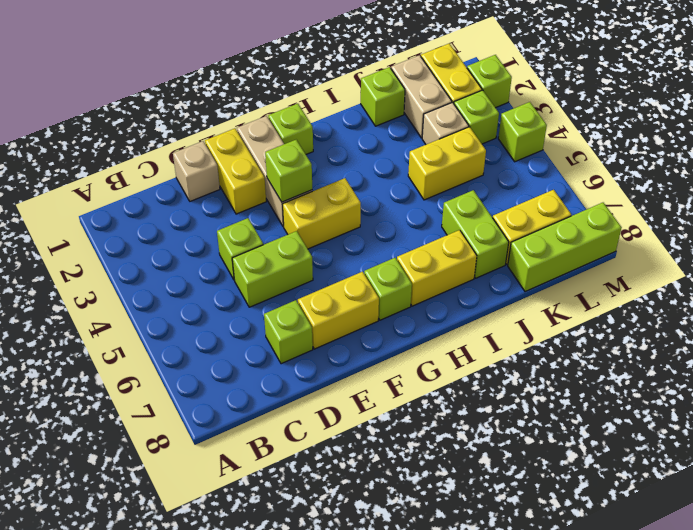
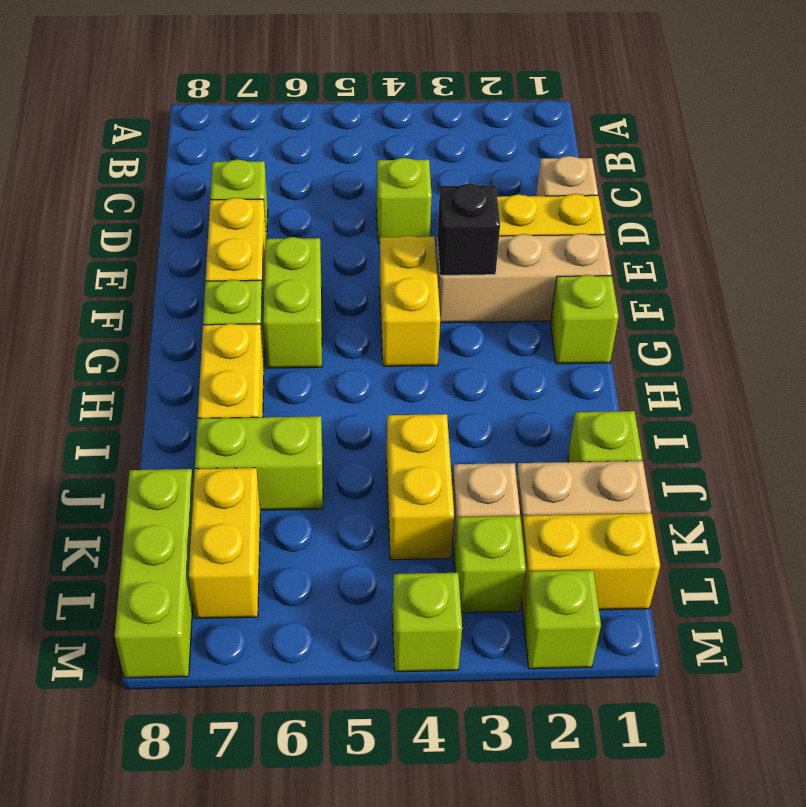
lime 1x2 brick [232,231,313,307] -> lime 1x2 brick moved to [263,237,322,368]
lime 1x1 brick [265,140,312,202] -> black 1x1 brick [437,183,500,275]

